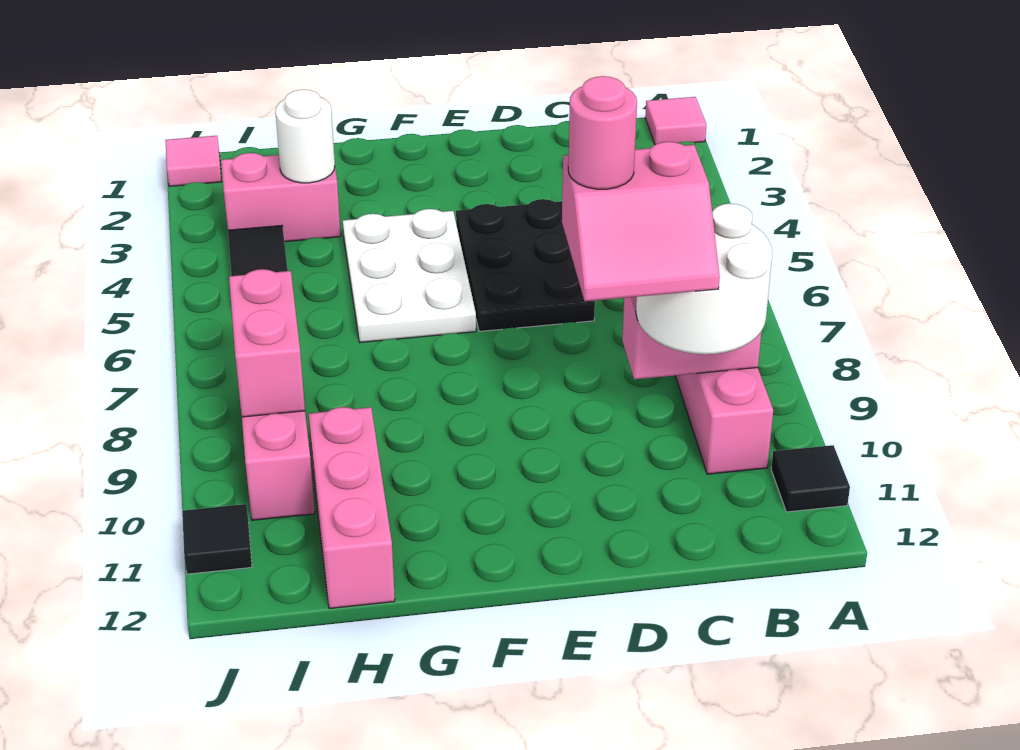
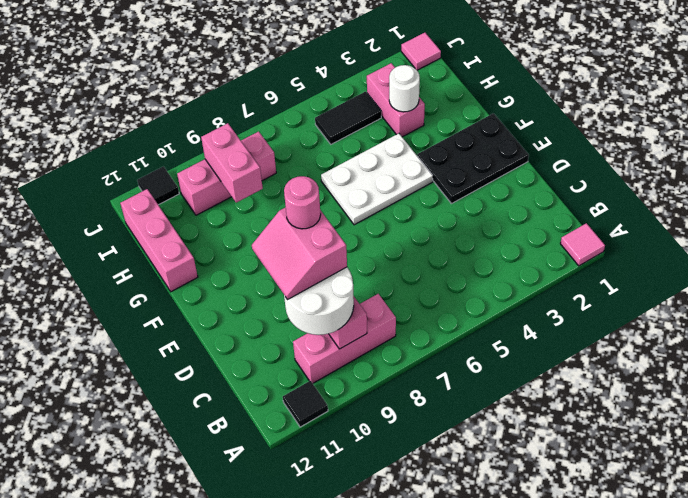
black 2x3 plate [456,199,595,331] -> black 2x3 plate moved to [417,113,529,204]
pink 1x3 brick [309,407,395,609] -> pink 1x3 brick turned to [120,189,198,292]
pink 1x2 brick [229,269,305,417] -> pink 1x2 brick turned to [201,123,263,203]

